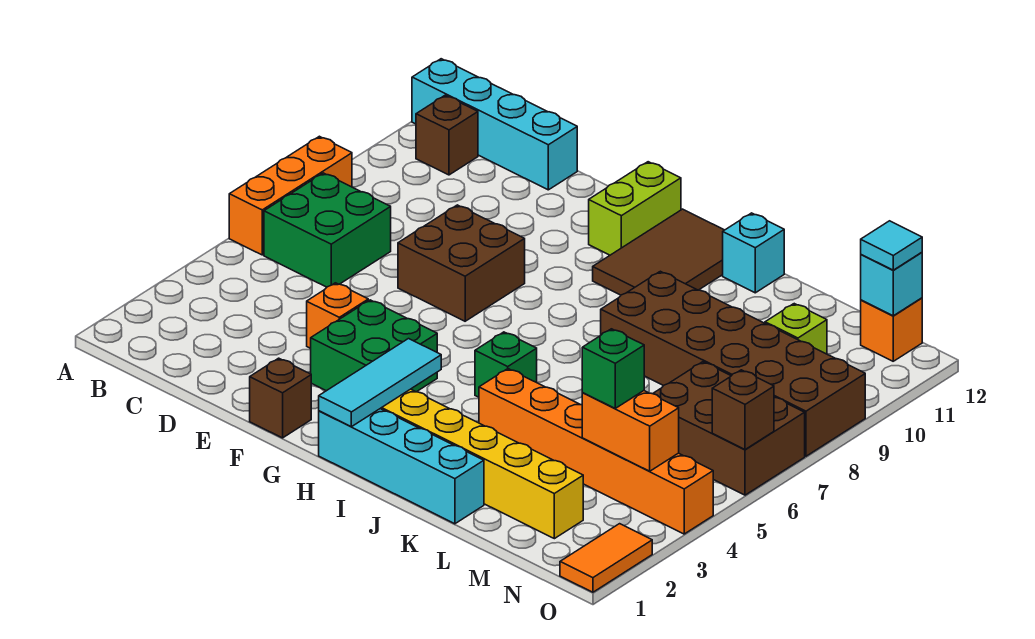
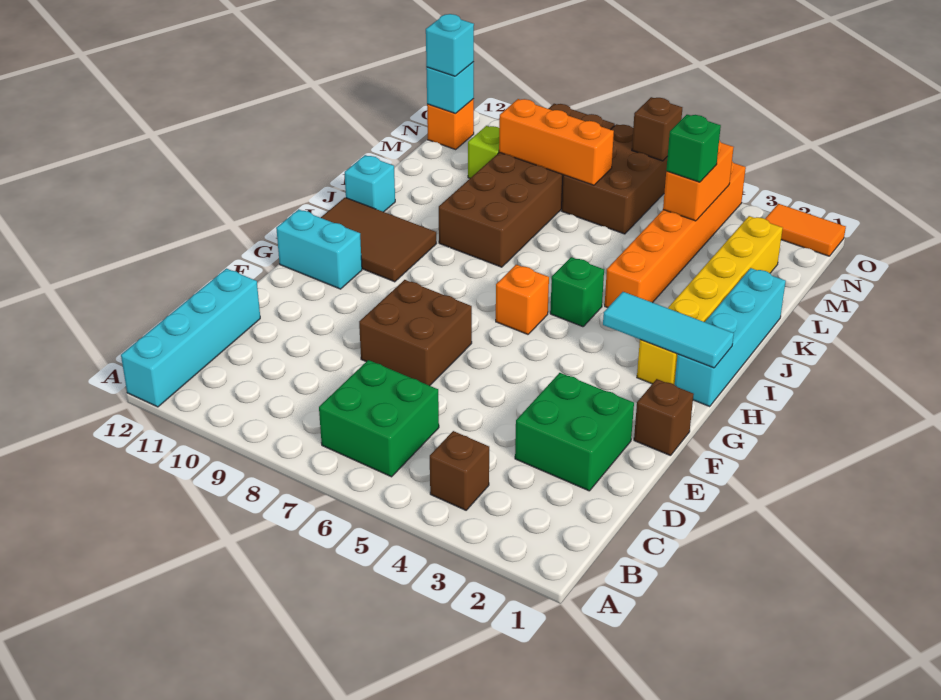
orange 1x3 brick [229,136,352,255] -> orange 1x3 brick moved to [499,99,614,185]
brown 1x1 brick [416,95,478,175] -> brown 1x1 brick moved to [430,431,489,510]
orange 1x1 brick [307,283,368,348] -> orange 1x1 brick moved to [496,265,549,334]
green 2x2 brick [311,300,437,392] -> green 2x2 brick moved to [515,373,634,491]
lime 1x2 brick [589,162,681,255] -> cyan 1x2 brick [276,209,362,289]
cyan 1x1 tile [861,221,922,270] -> cyan 1x1 brick [426,14,474,76]

